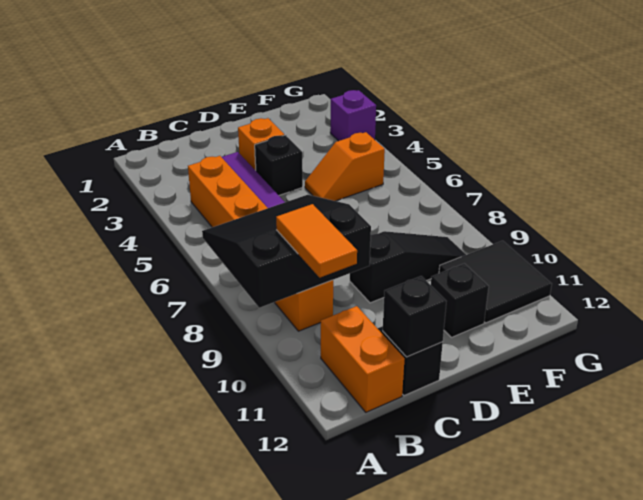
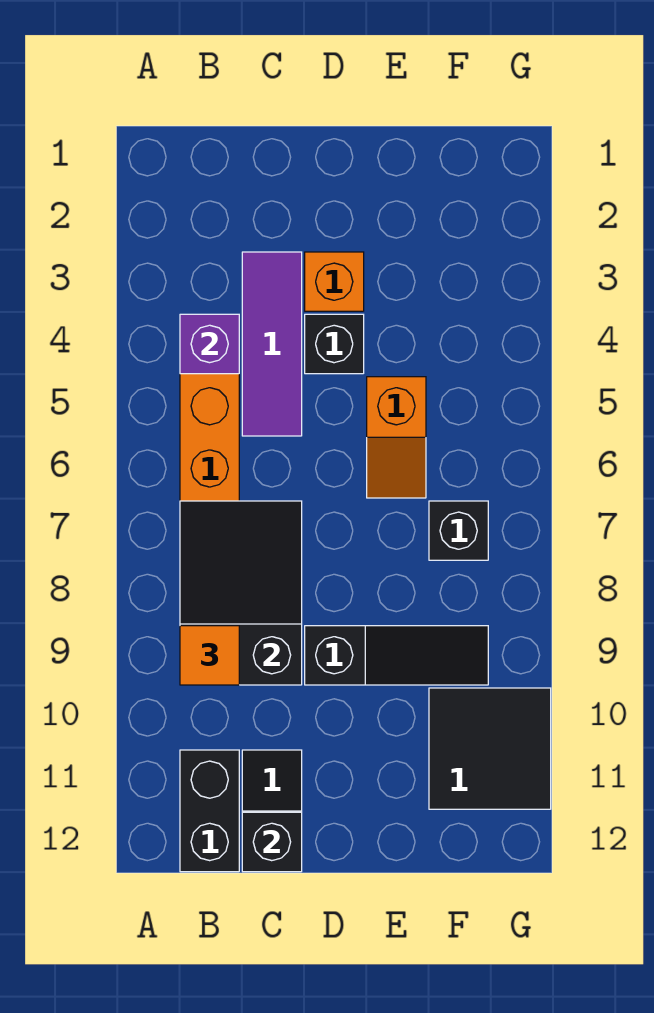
black 3x3 slope [202,195,371,308] -> black 2x3 slope [180,501,302,685]
orange 1x2 tile [276,204,357,278] -> orange 1x1 tile [180,626,239,685]
orange 1x2 brick [321,306,405,412] -> black 1x2 brick [180,750,239,872]
orange 1x2 slope [305,132,385,201] -> orange 1x2 slope turned to [367,377,426,498]
black 1x1 brick [431,264,489,337] -> black 1x1 brick moved to [429,501,488,560]
purple 1x1 brick [330,90,376,141] -> purple 1x1 brick moved to [180,314,239,374]

